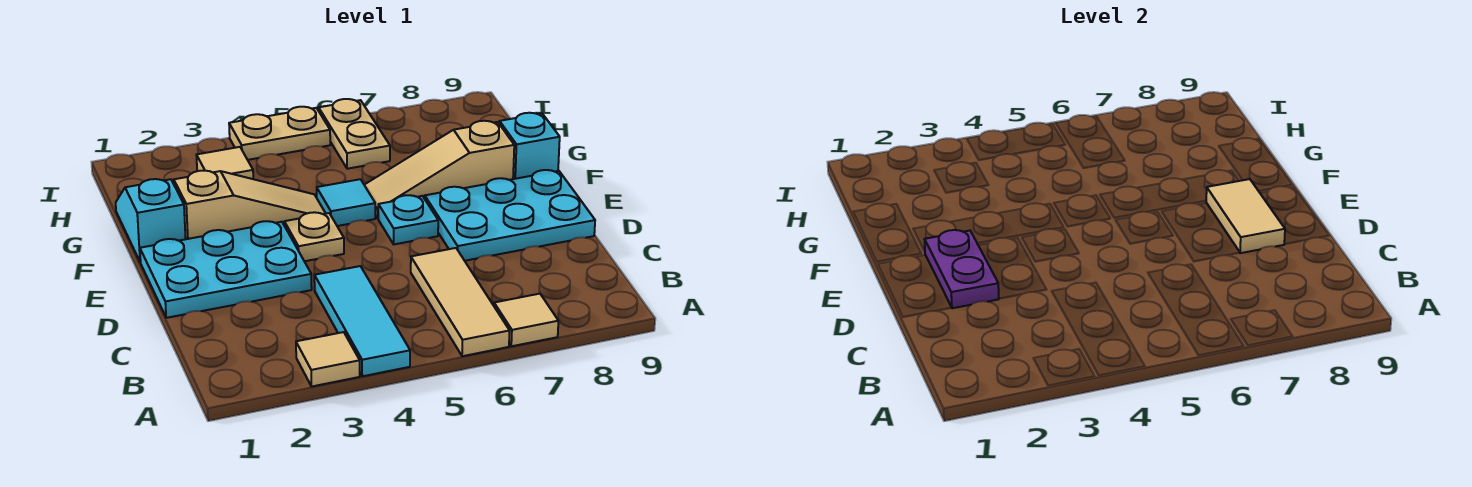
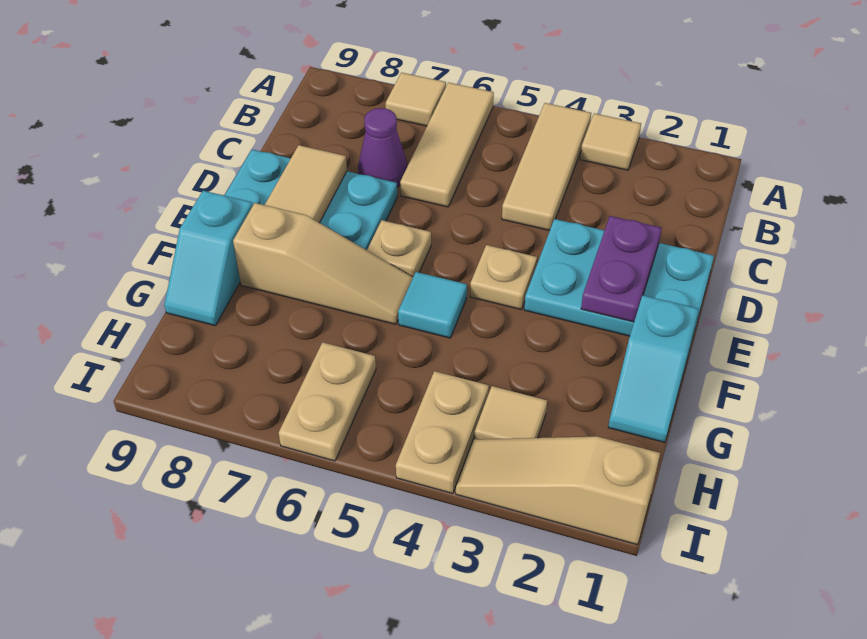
cyan 1x3 tile [314,266,410,376] -> tan 1x3 tile [502,103,591,231]
none -> purple 1x1 cone [358,108,408,187]
cyan 1x1 plate [378,195,438,244] -> tan 1x1 plate [367,220,431,277]
tan 1x3 slope [174,171,326,239] -> tan 1x3 slope moved to [456,437,660,545]
tan 1x2 plate [229,107,330,160] -> tan 1x2 plate turned to [396,371,489,494]

